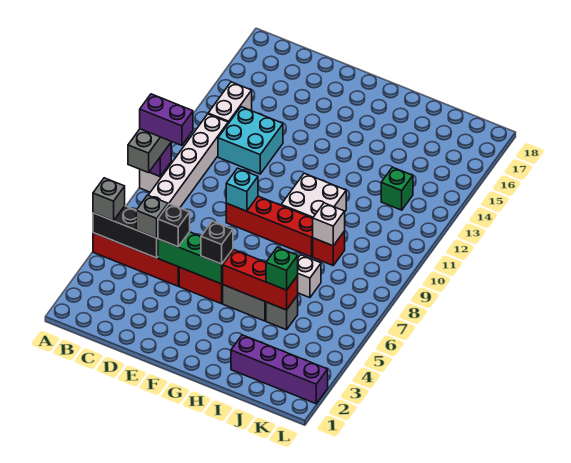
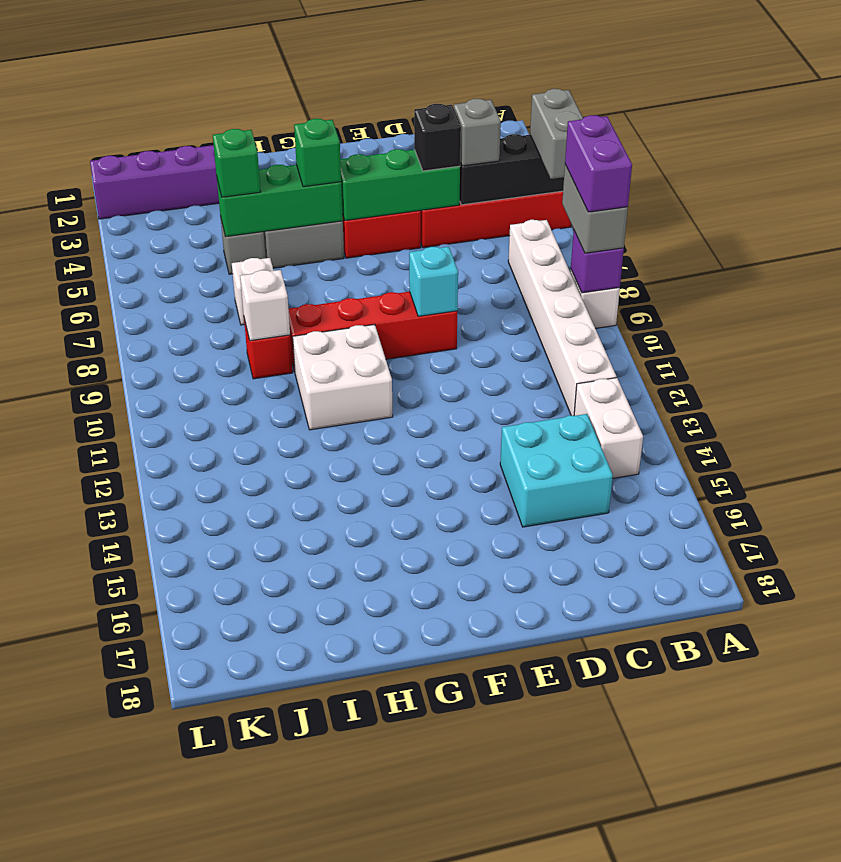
grey 1x1 brick [93,178,125,221] -> grey 1x2 brick [530,89,583,179]
purple 1x2 brick [140,94,193,145] -> purple 1x2 brick turned to [565,115,632,212]
cyan 2x2 brick [218,107,283,174] -> cyan 2x2 brick moved to [500,414,613,527]
black 1x1 brick [201,221,233,264] -> none
red 1x3 brick [223,250,298,310] -> green 1x3 brick [217,165,343,237]
green 1x1 brick [381,167,413,210] -> green 1x1 brick moved to [294,119,341,187]

